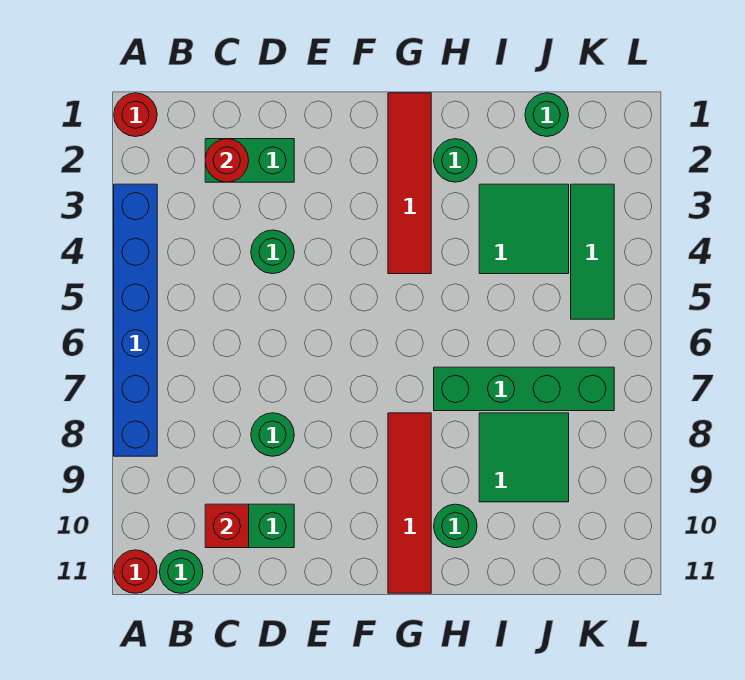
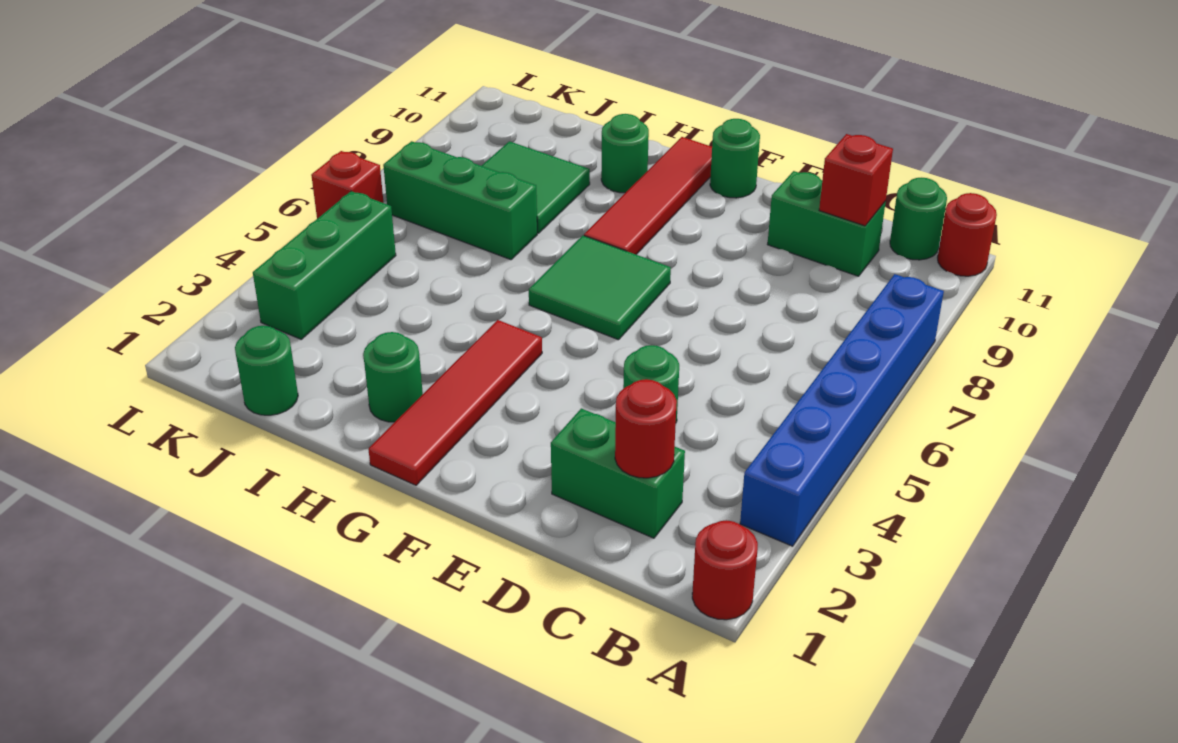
green 1x1 round brick [251,413,294,456] -> green 1x1 round brick moved to [710,119,760,198]
green 1x4 brick [434,367,614,411] -> green 1x3 brick [383,141,537,260]
green 2x2 tile [479,184,569,274] -> green 2x2 tile moved to [529,236,671,340]
green 1x3 tile [571,184,614,319] -> green 1x3 brick [253,191,396,339]
none -> red 1x1 brick [311,151,384,219]

